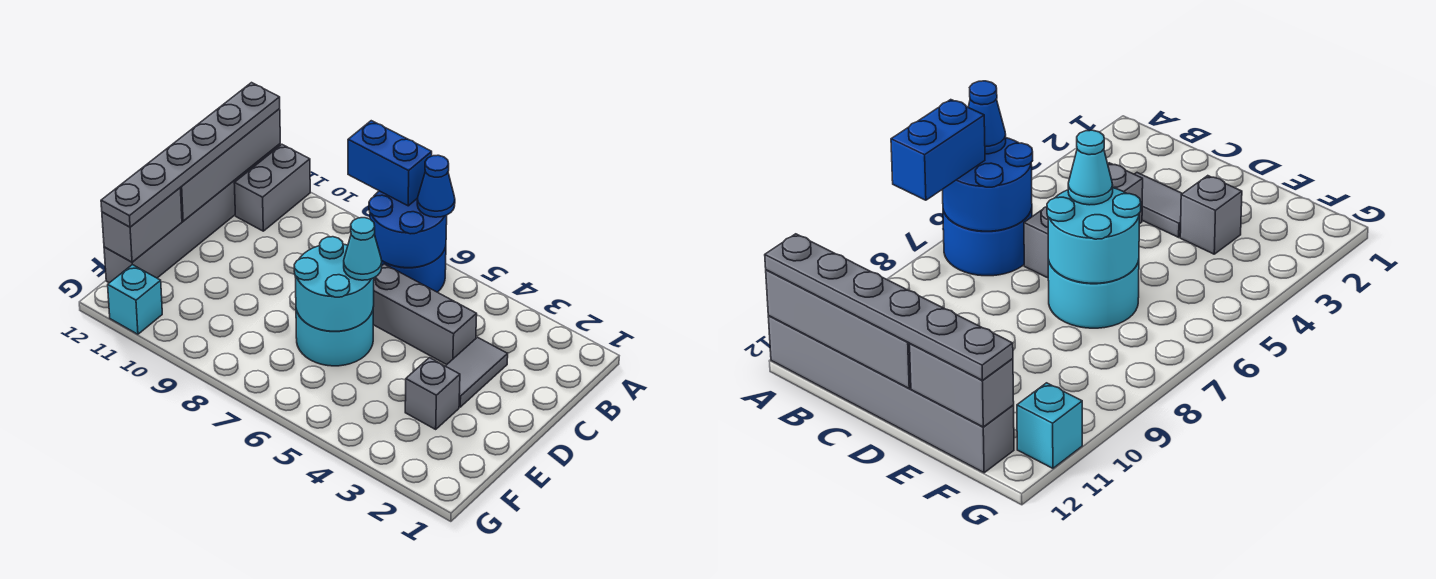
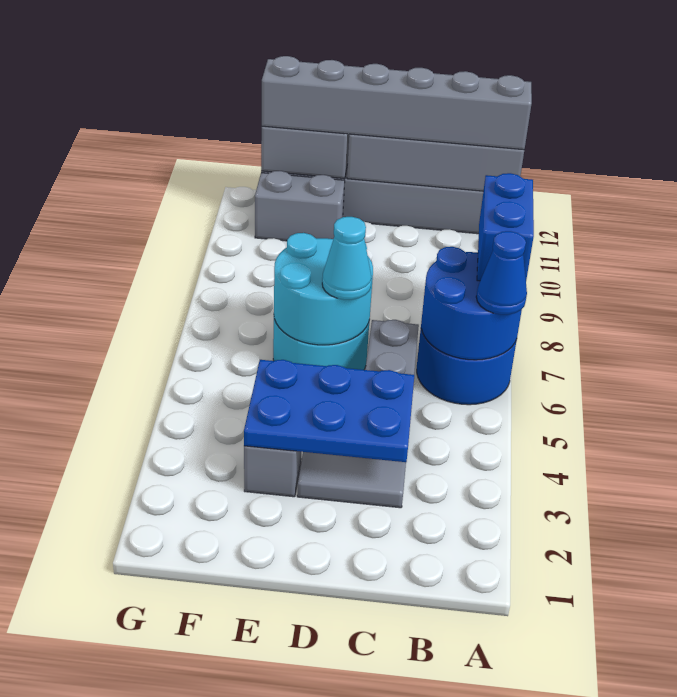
grey 1x2 brick [234,145,310,231] -> grey 1x2 brick moved to [255,171,345,241]
grey 1x6 plate [101,83,280,227] -> grey 1x6 brick [262,56,532,150]
none -> blue 2x3 plate [244,360,414,462]
cyan 1x1 brick [108,265,162,334] -> none

